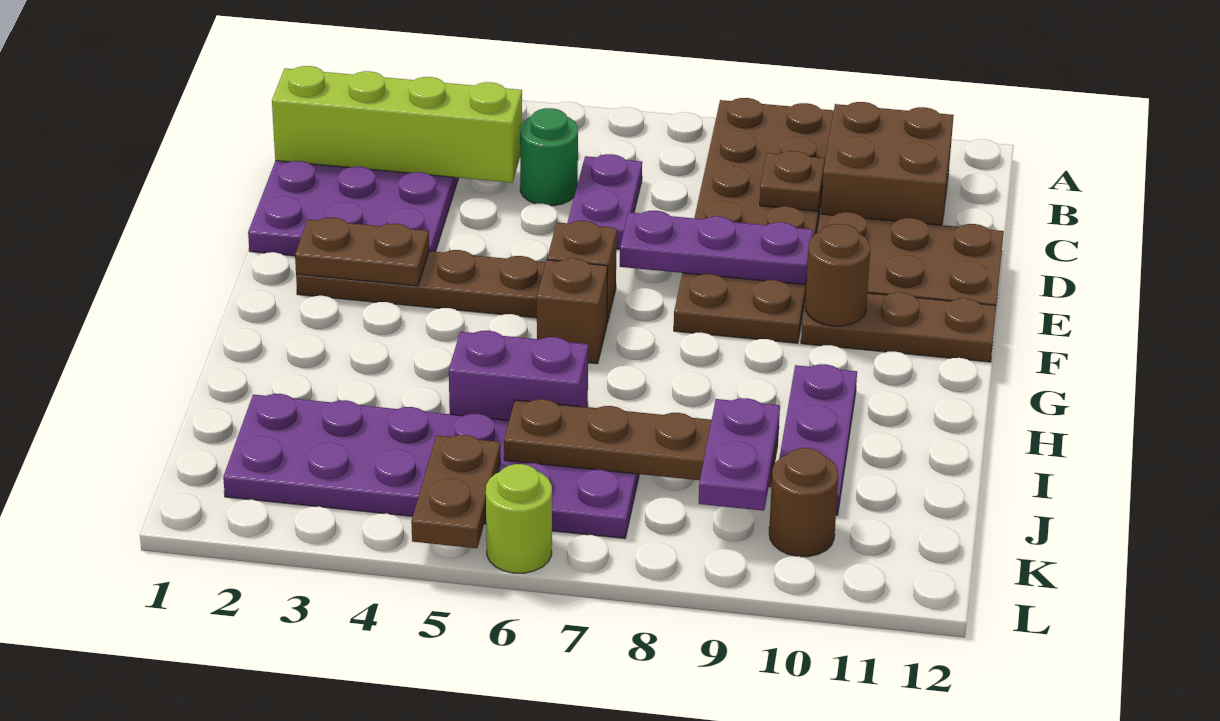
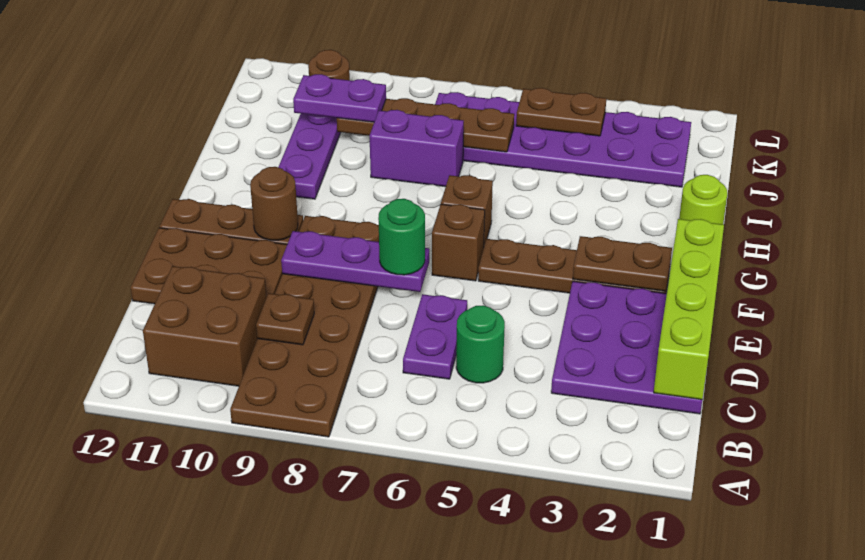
lime 1x4 brick [272,66,522,183] -> lime 1x4 brick turned to [654,219,724,400]
none -> green 1x1 round brick [378,199,425,275]
purple 1x2 brick [449,331,588,420] -> purple 1x2 brick moved to [370,110,464,187]
purple 1x2 plate [699,398,780,511] -> purple 1x2 plate turned to [293,74,386,122]
brown 1x2 plate [411,435,500,548] -> brown 1x2 plate turned to [516,88,606,136]
lime 1x1 round brick [486,464,552,573] -> lime 1x1 round brick moved to [679,175,727,224]

